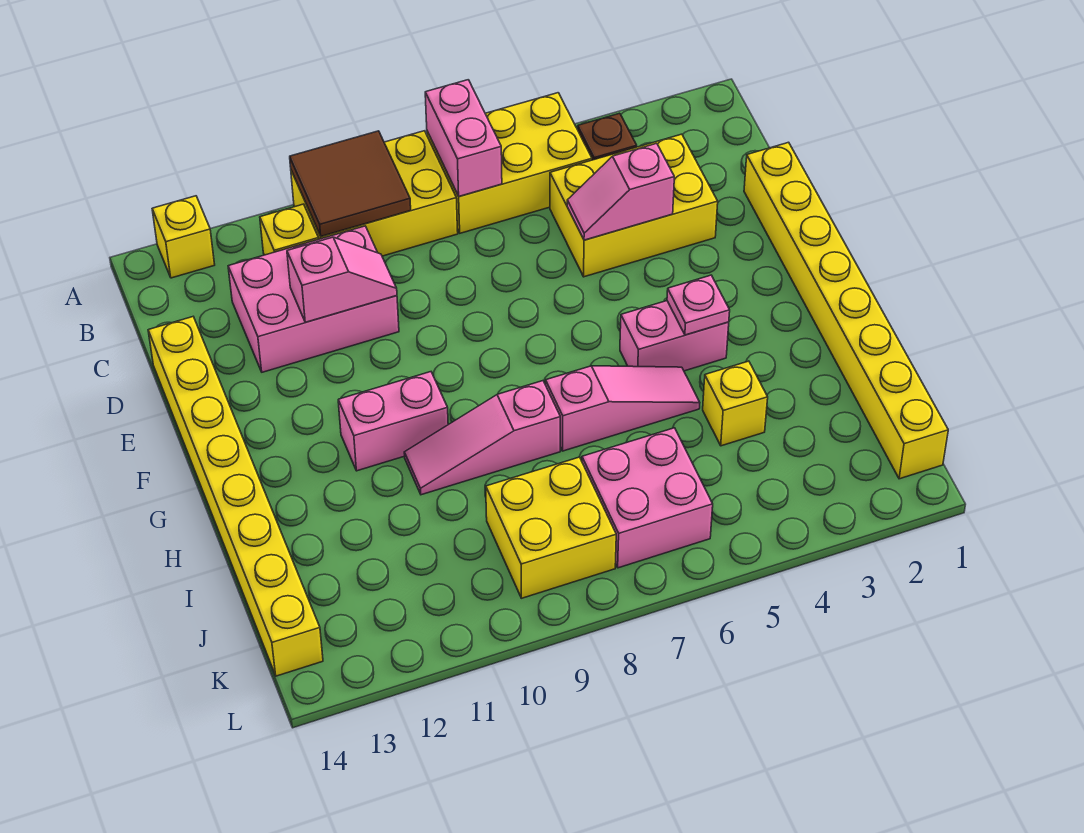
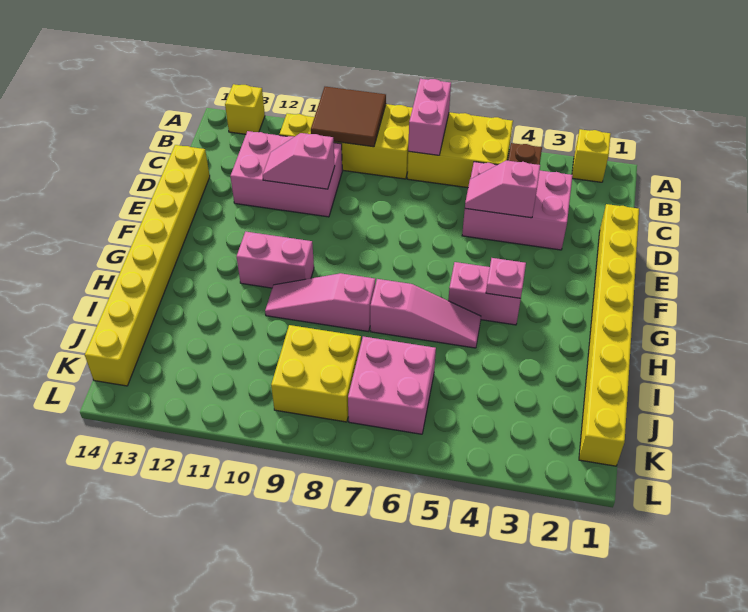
yellow 2x3 brick [550,134,718,277] -> pink 2x3 brick [462,162,573,250]
pink 1x2 slope [287,237,397,322] -> pink 1x2 slope turned to [263,133,335,189]
yellow 1x1 brick [703,361,768,446] -> yellow 1x1 brick moved to [572,129,611,182]

